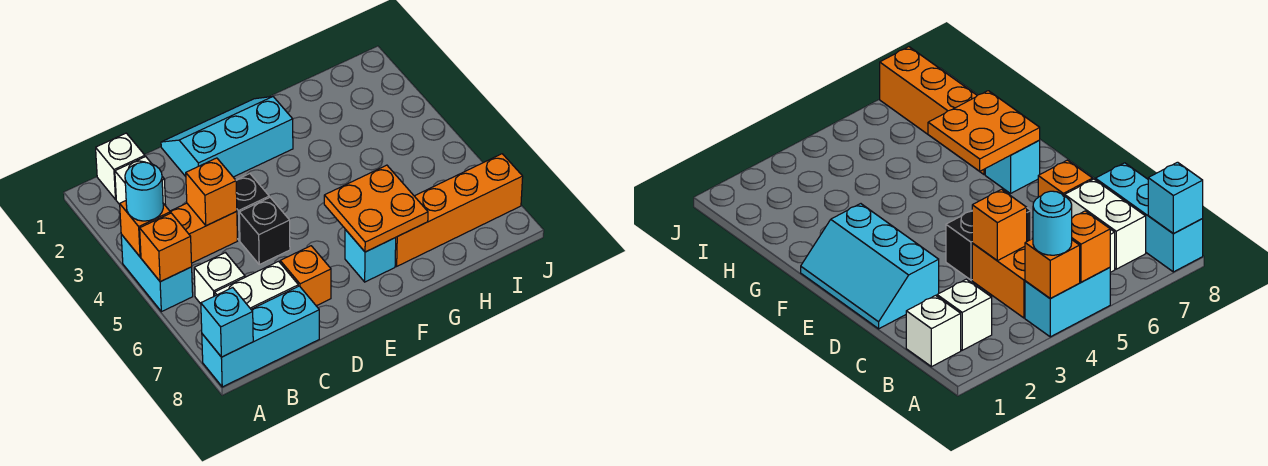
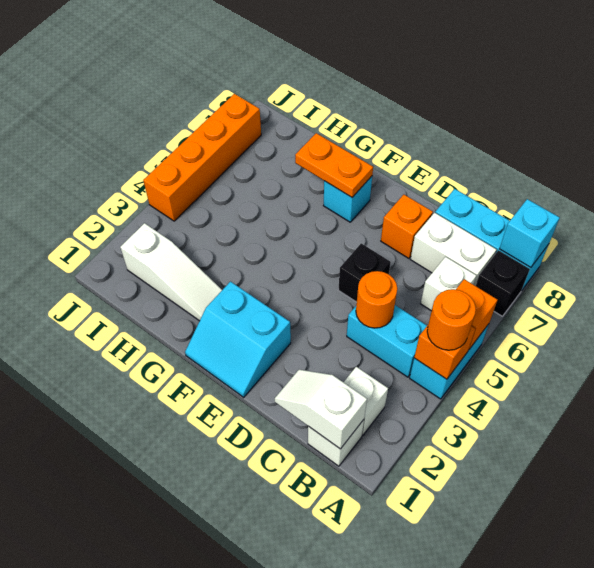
cyan 1x1 round brick [125,162,163,221] -> orange 1x1 round brick [427,289,476,350]
none -> white 1x2 slope [275,370,367,449]
orange 1x2 brick [170,203,237,263] -> cyan 1x2 brick [347,305,427,377]
orange 1x1 brick [186,158,237,226] -> orange 1x1 round brick [356,271,397,328]
cyan 2x3 slope [161,97,293,177] -> cyan 2x2 slope [185,282,291,397]
black 1x1 brick [236,174,269,240] -> black 1x1 brick moved to [476,251,530,316]
orange 2x2 plate [324,165,428,252] -> orange 1x2 plate [295,133,373,197]
none -> white 1x3 slope [120,223,222,321]
orange 1x4 brick [395,154,523,266] -> orange 1x4 brick turned to [143,94,261,221]

